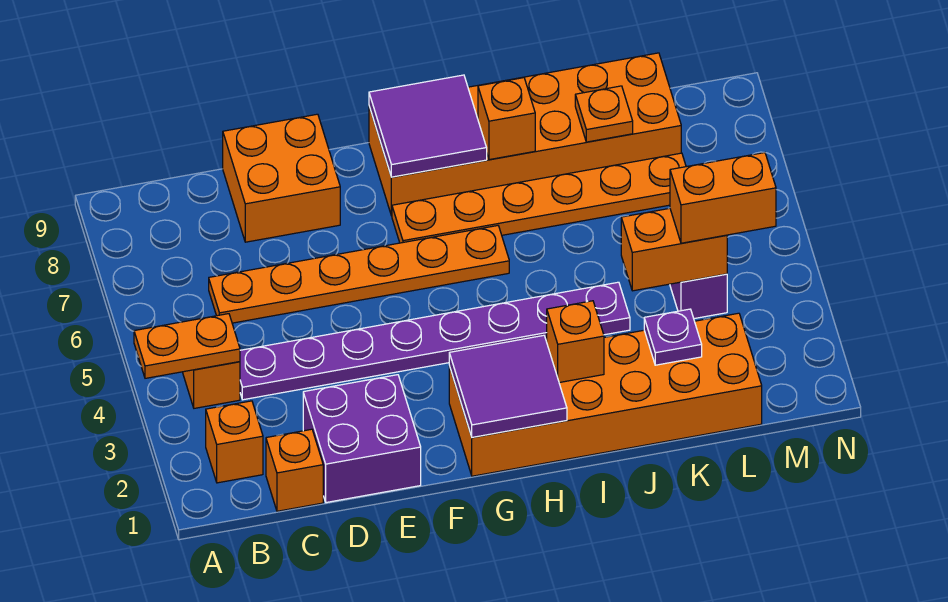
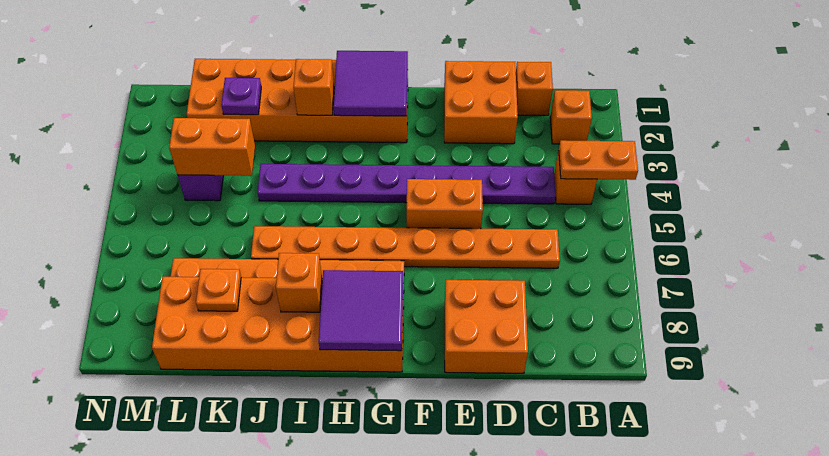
orange 1x6 plate [209,226,509,323] -> orange 1x8 plate [251,226,560,268]
purple 2x2 brick [303,375,421,503] -> orange 2x2 brick [444,61,518,144]
orange 1x2 brick [670,152,776,243] -> orange 1x2 brick moved to [407,179,483,229]

